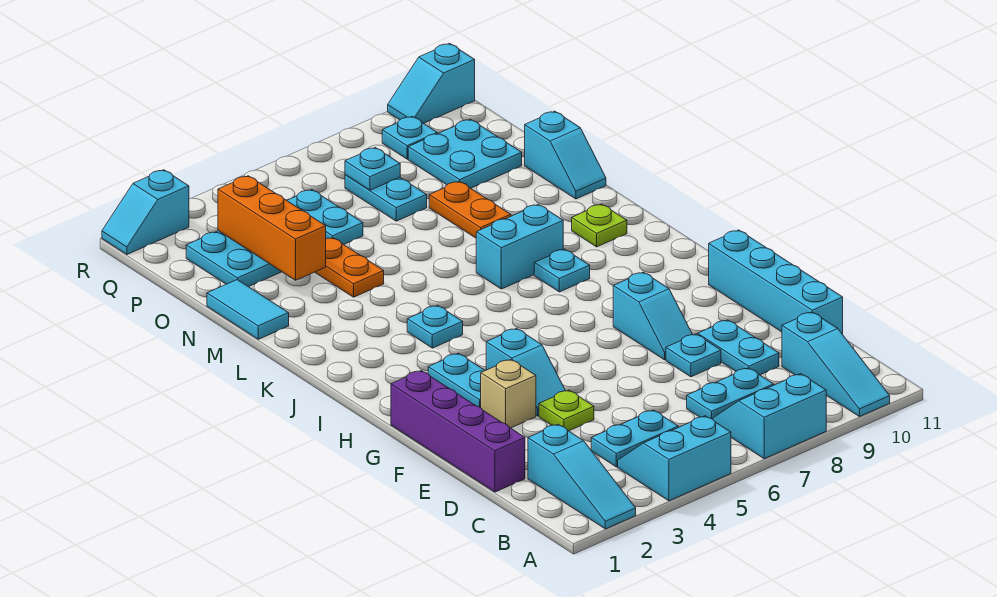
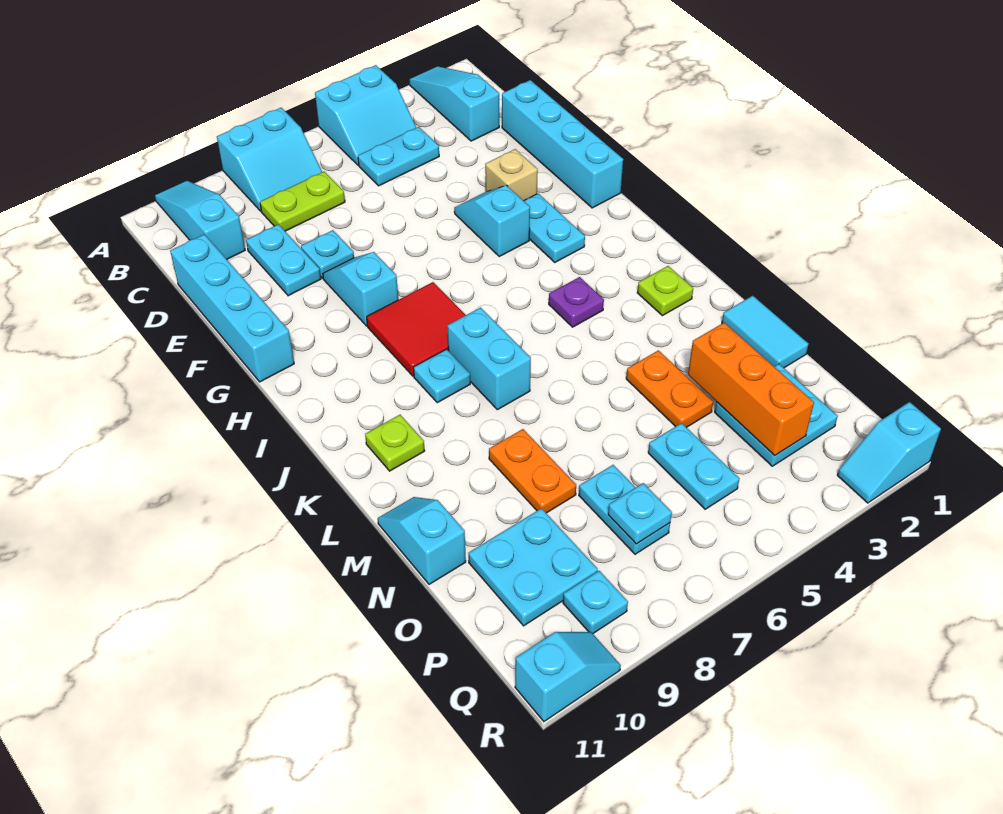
cyan 1x2 plate [687,368,774,419] -> lime 1x2 plate [260,172,345,231]
purple 1x4 brick [391,371,525,492] -> cyan 1x4 brick [502,80,623,208]
lime 1x1 plate [539,390,594,431] -> lime 1x1 plate moved to [637,266,693,316]
none -> red 2x2 tile [367,282,466,376]
cyan 1x1 plate [407,305,463,348] -> purple 1x1 plate [549,277,604,327]
cyan 1x2 brick [476,204,563,289] -> cyan 1x2 brick turned to [448,308,531,410]
cyan 1x2 slope [102,170,189,254] -> cyan 1x2 slope turned to [837,402,941,503]

